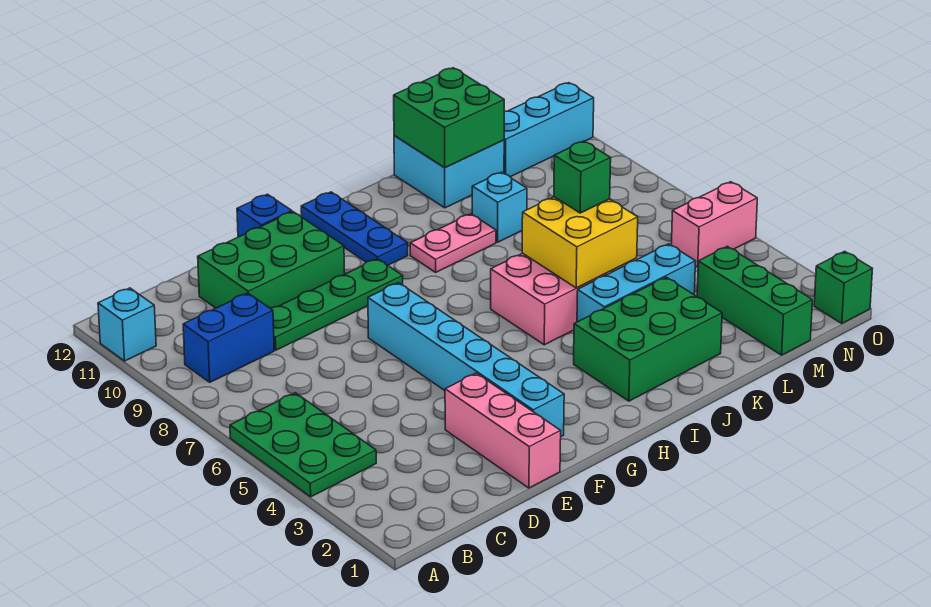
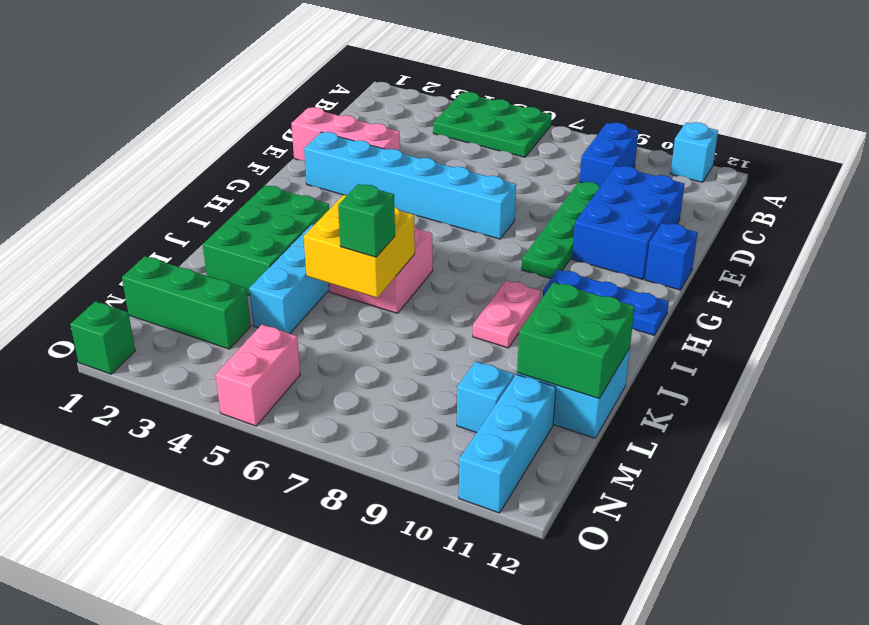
green 2x3 brick [198,212,345,308] -> blue 2x3 brick [572,166,684,279]
cyan 1x1 brick [472,172,527,242] -> cyan 1x1 brick moved to [457,361,514,433]

